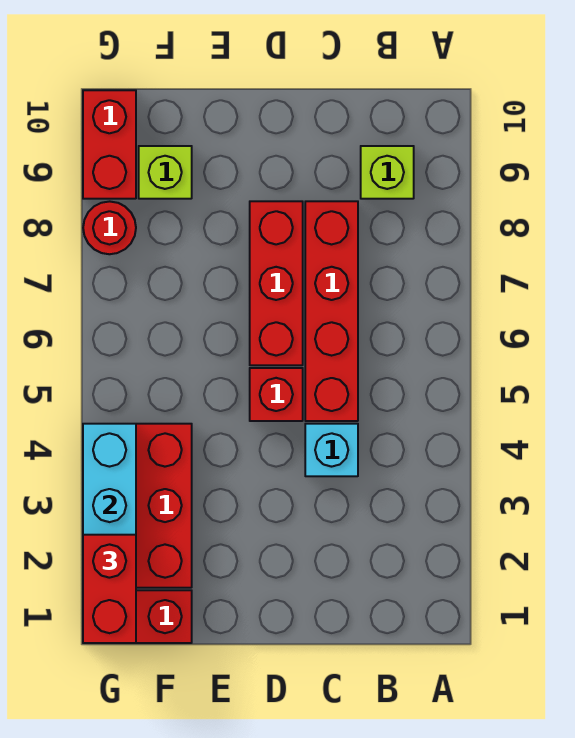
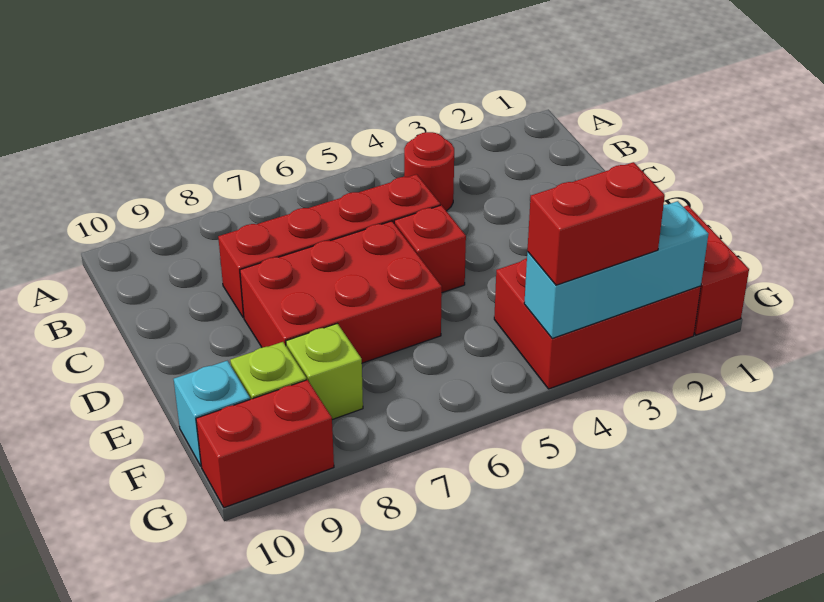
lime 1x1 brick [361,146,414,199] -> lime 1x1 brick moved to [286,323,363,420]
cyan 1x1 brick [305,424,358,476] -> cyan 1x1 brick moved to [174,361,250,466]
red 1x3 brick [250,201,303,365] -> red 2x3 brick [240,221,442,363]
red 1x2 brick [83,535,136,643] -> red 1x2 brick moved to [527,162,665,285]
red 1x1 round brick [83,201,136,254] -> red 1x1 round brick moved to [404,132,454,211]

